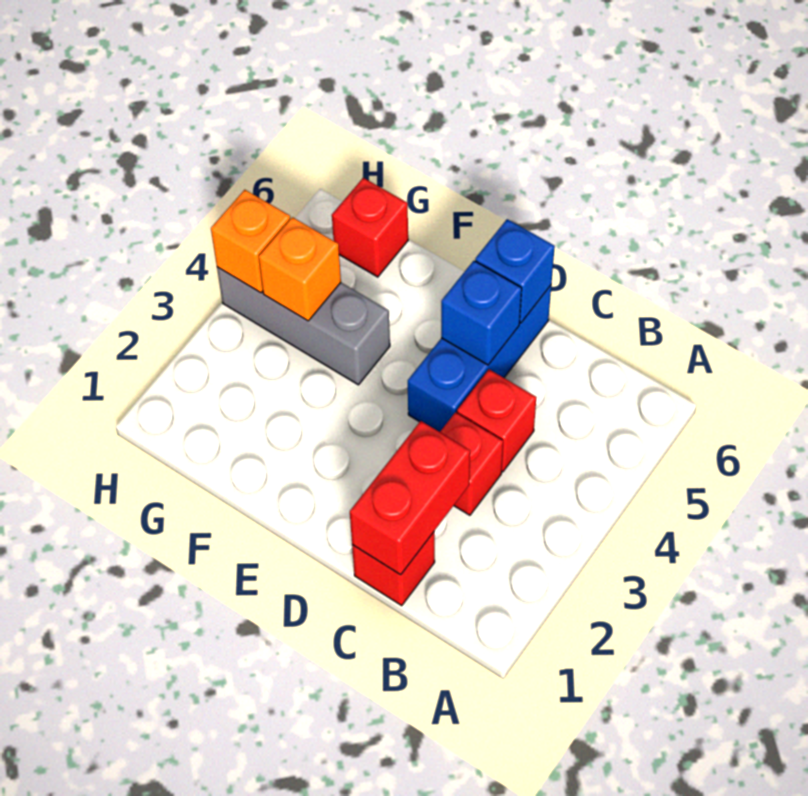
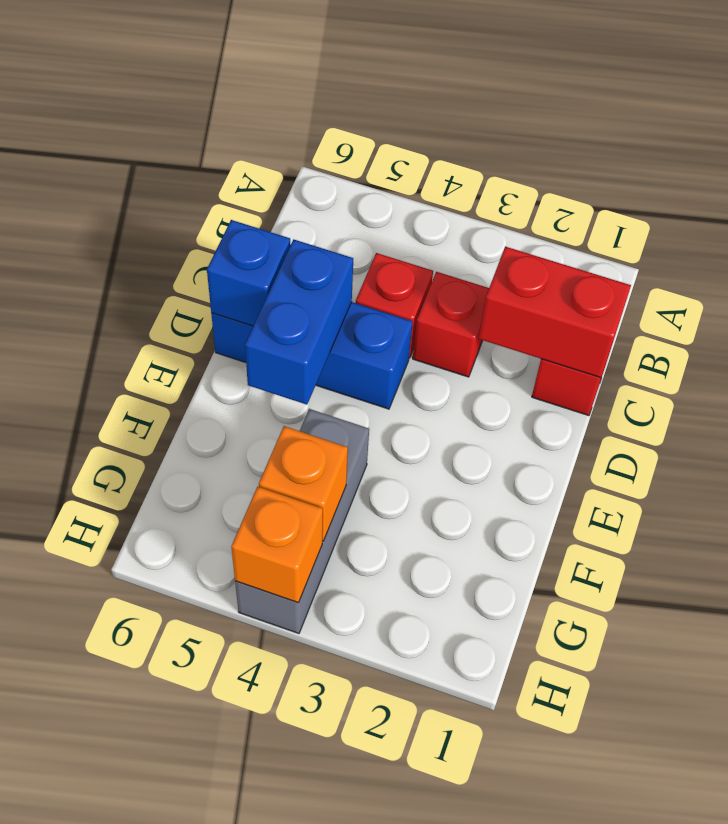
blue 1x1 brick [441,261,522,365] -> blue 1x2 brick [245,239,353,405]
red 1x1 brick [332,178,408,277] -> none

